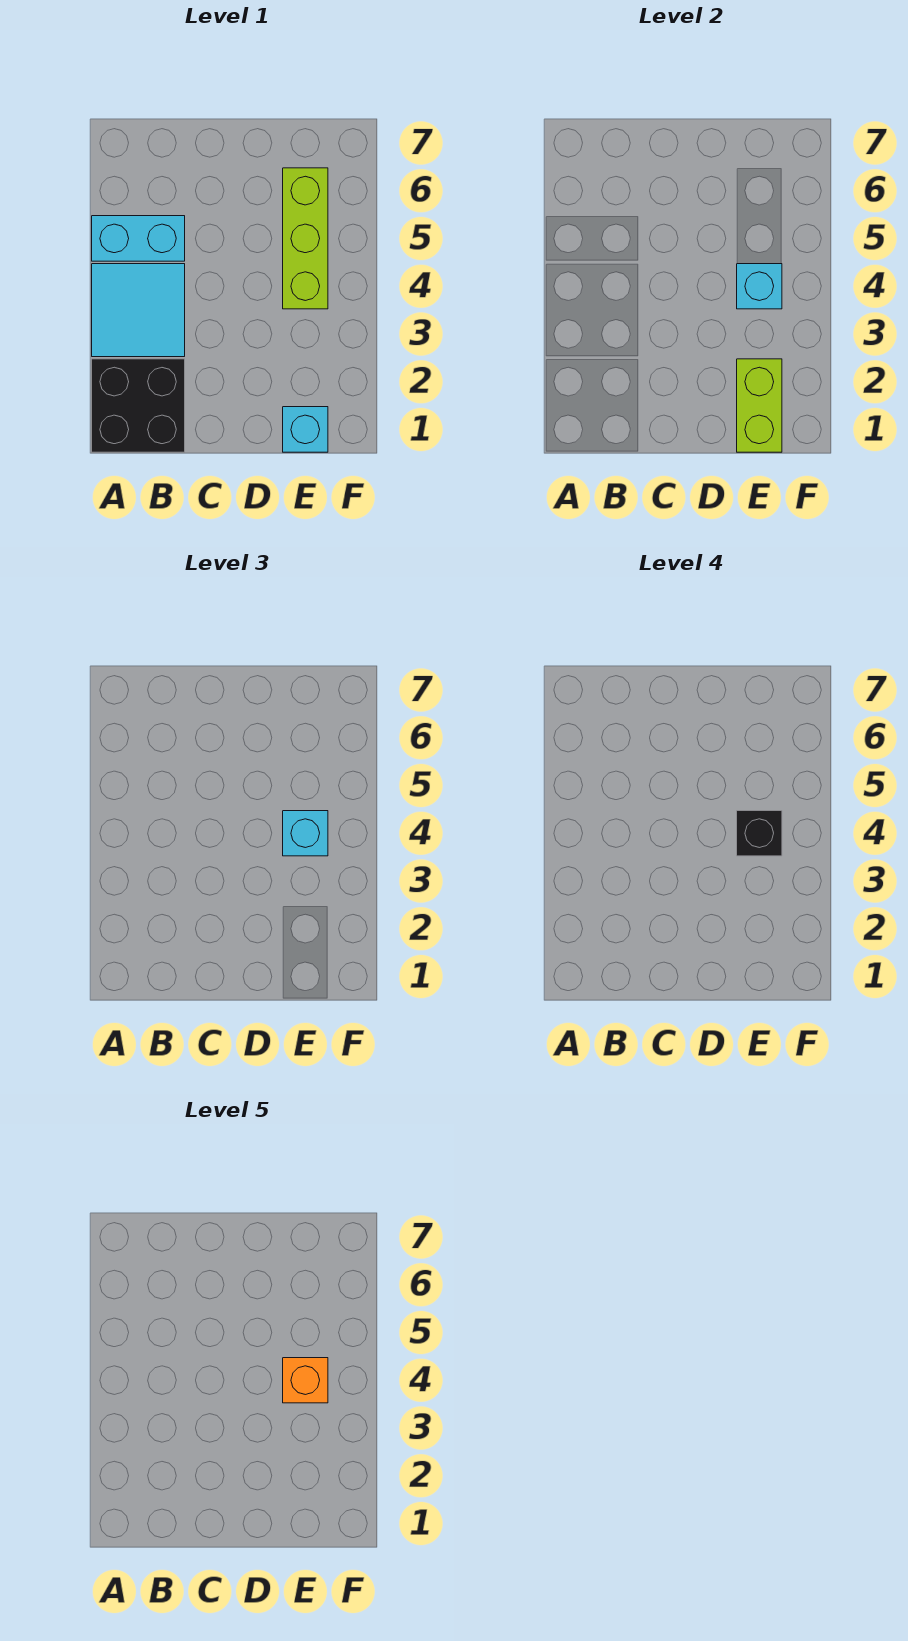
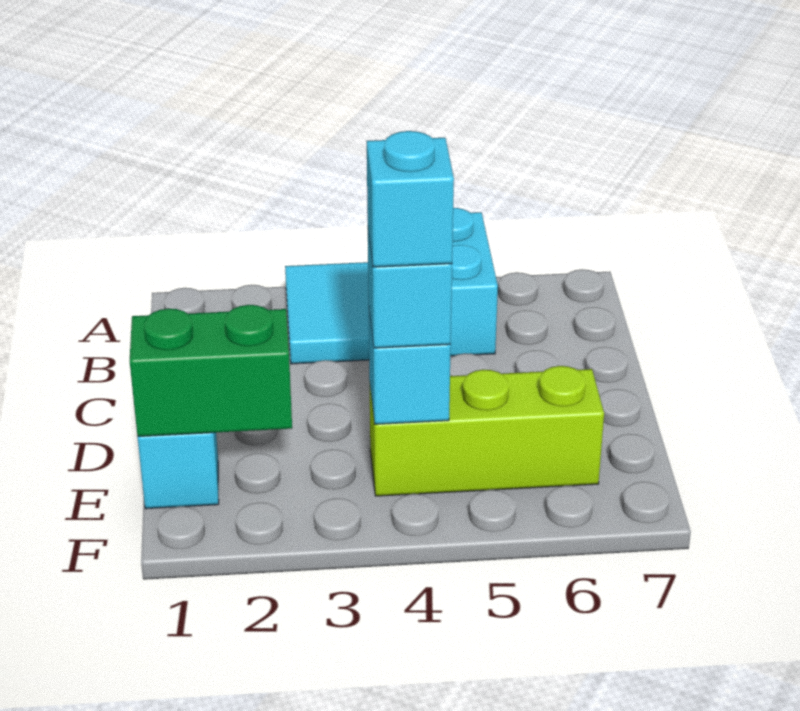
black 2x2 brick [92,359,185,452] -> none
lime 1x2 brick [737,359,782,452] -> green 1x2 brick [130,305,292,437]
black 1x1 brick [737,811,782,856] -> cyan 1x1 brick [367,131,454,267]
orange 1x1 brick [283,1358,328,1403] -> none

